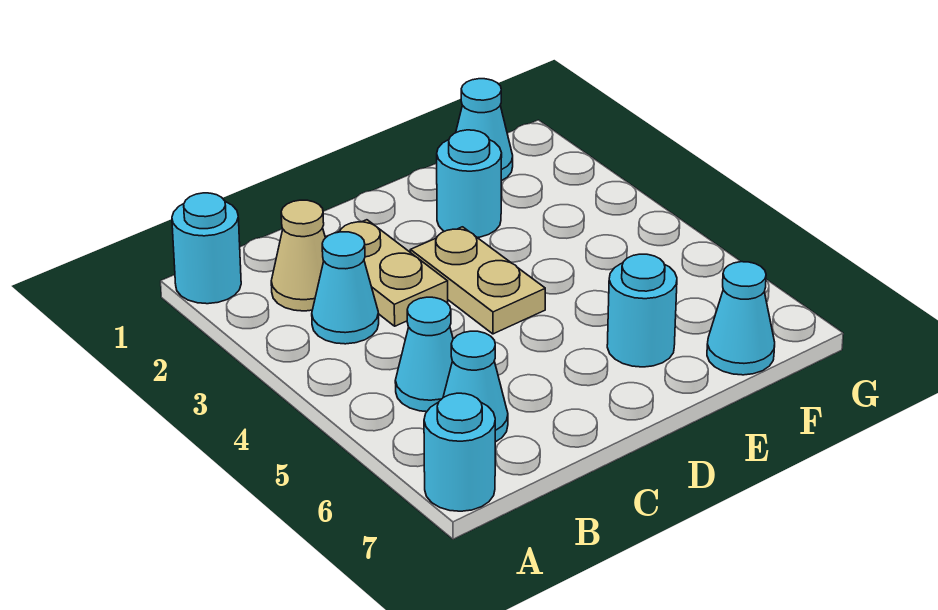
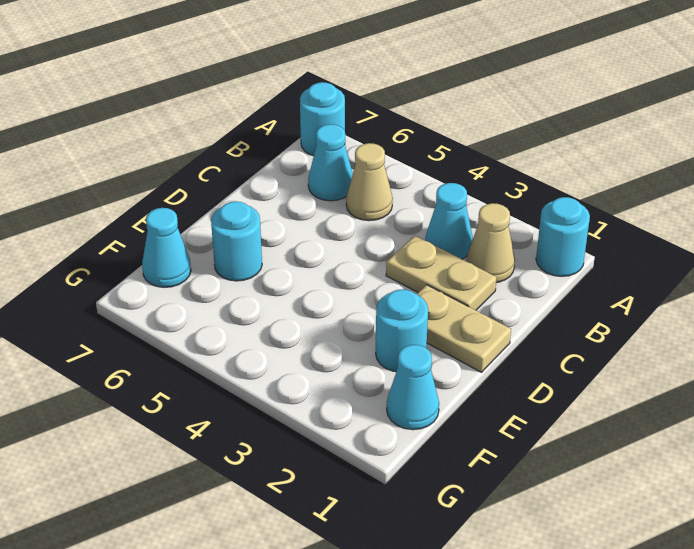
cyan 1x1 cone [395,297,453,412] -> tan 1x1 cone [346,143,393,221]
tan 1x2 plate [410,227,545,334] -> tan 1x2 plate moved to [417,285,511,372]

